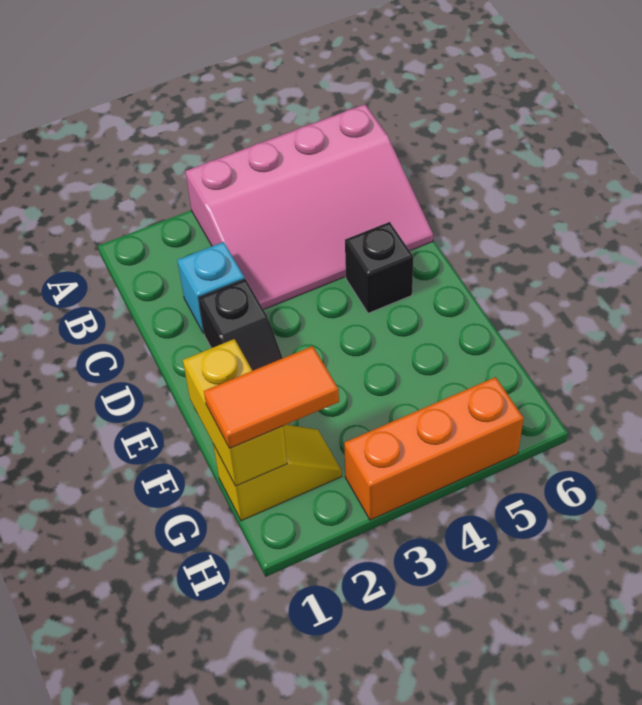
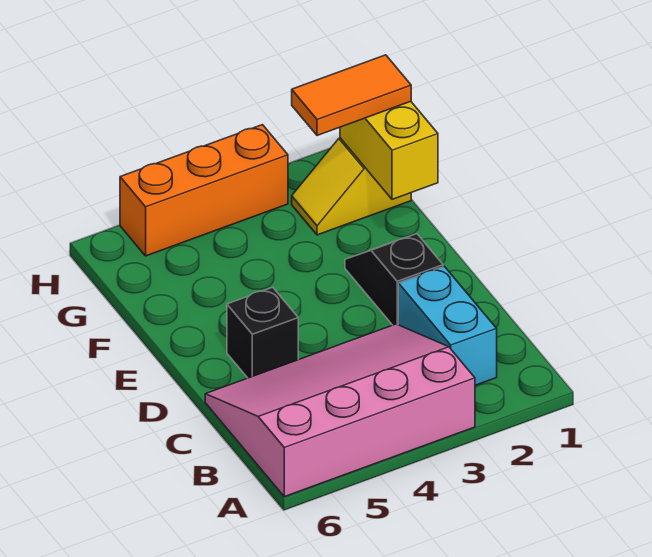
cyan 1x1 brick [177,242,245,334] -> cyan 1x2 brick [398,266,497,385]

